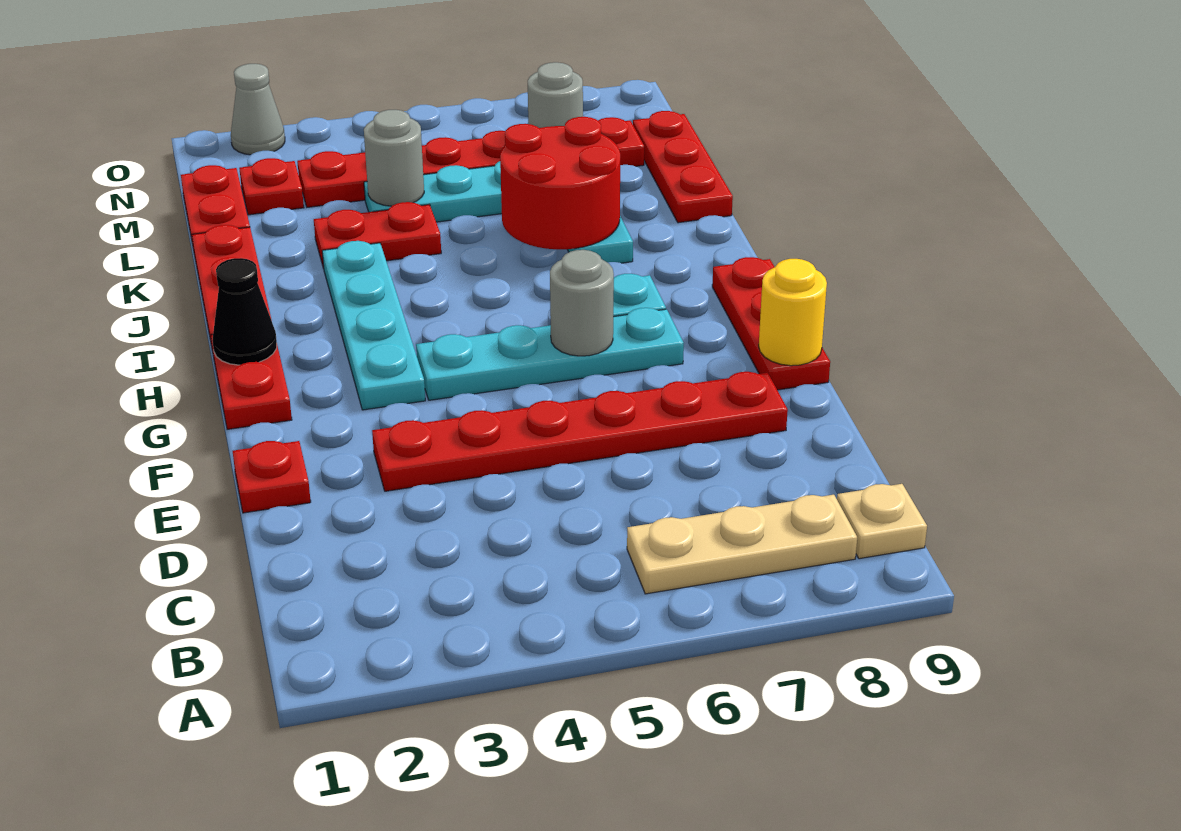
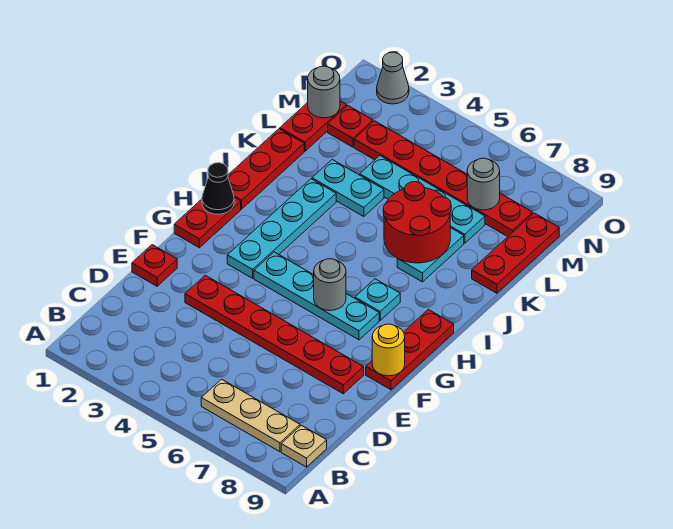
red 1x2 plate [314,202,441,268] -> cyan 1x2 plate [312,160,384,217]
grey 1x1 round brick [364,110,424,206] -> grey 1x1 round brick moved to [308,66,340,118]

